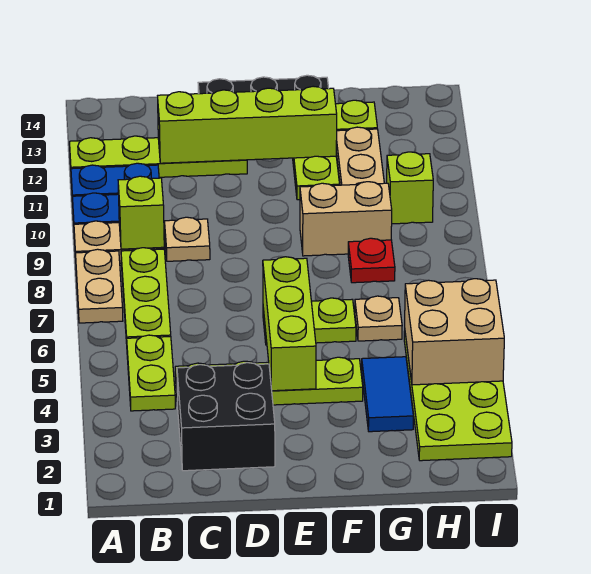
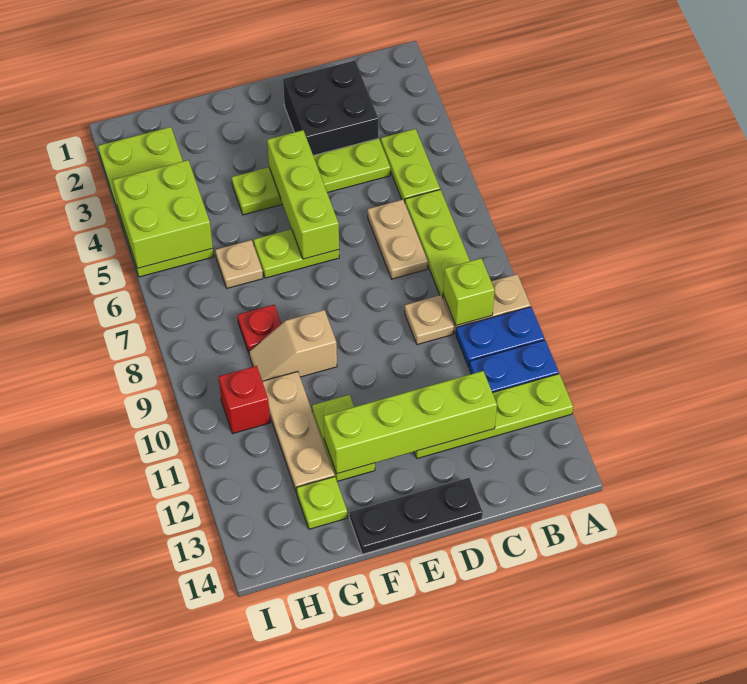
tan 1x2 plate [75,249,123,323] -> tan 1x2 plate moved to [368,200,428,279]
tan 1x2 brick [300,182,392,256] -> tan 1x2 slope [249,310,337,381]
blue 1x2 tile [362,357,413,432] -> none
tan 2x2 brick [405,279,504,385] -> lime 2x2 brick [113,160,213,269]
lime 1x1 brick [387,152,433,224] -> red 1x1 brick [219,366,270,434]

